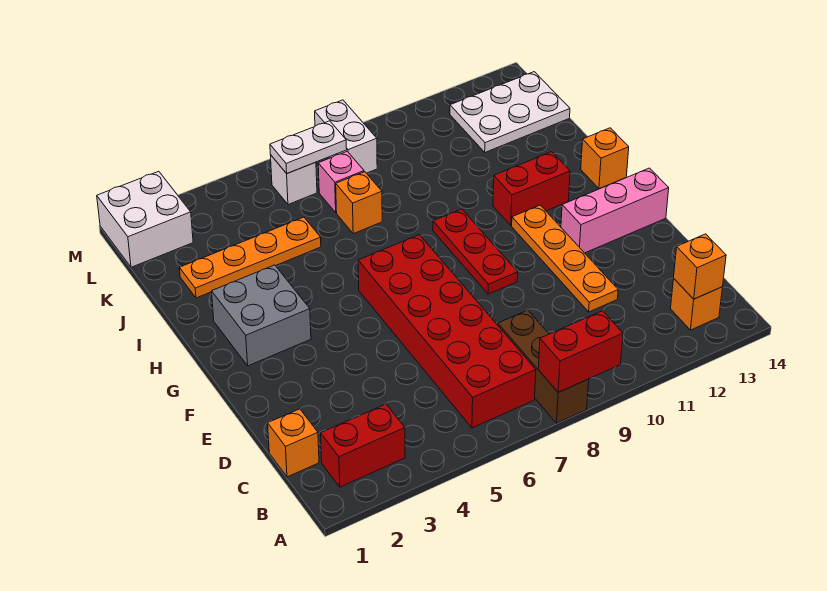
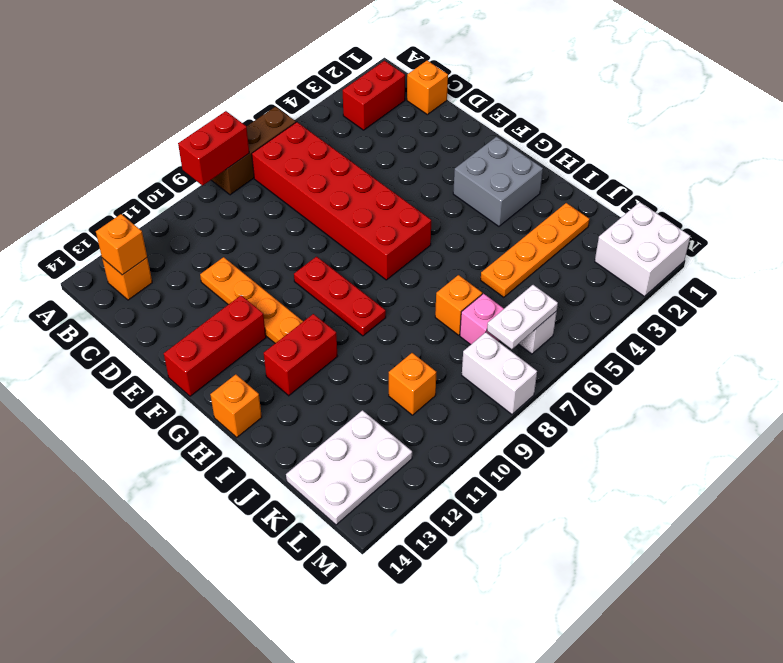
brown 1x3 brick [498,310,589,423] -> brown 1x3 brick turned to [212,107,296,195]
pink 1x3 brick [561,168,669,253] -> red 1x3 brick [164,295,266,396]
none -> orange 1x1 brick [389,353,436,415]

